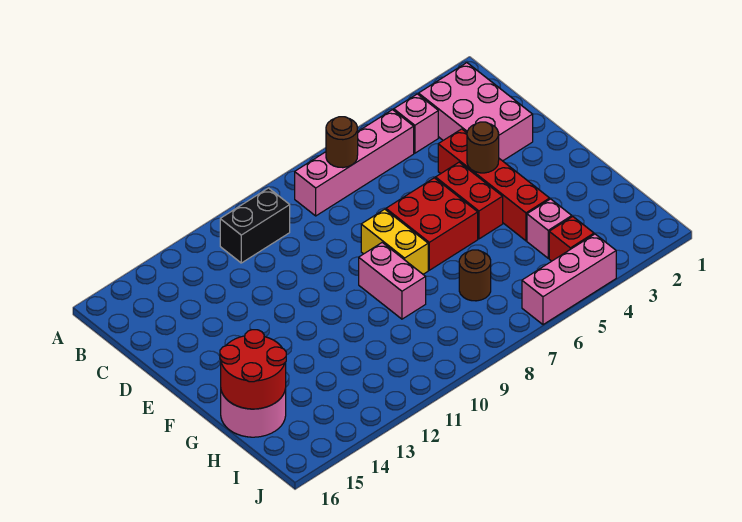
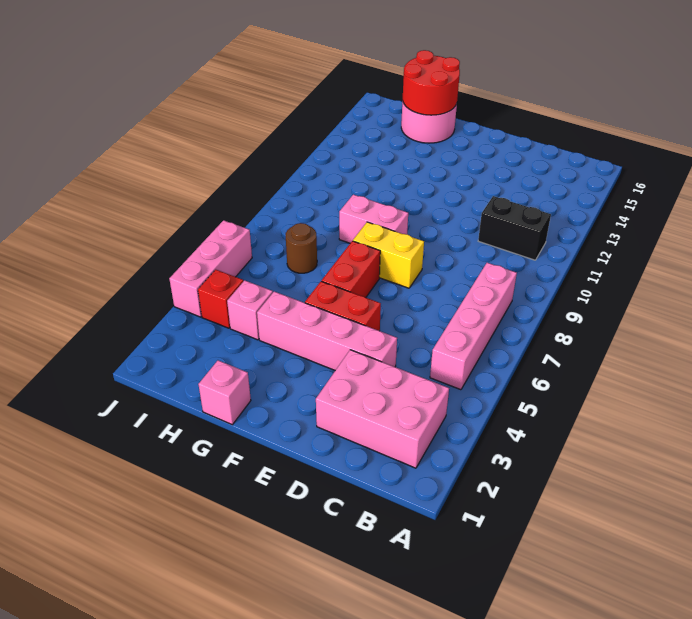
pink 1x1 brick [394,94,438,153] -> pink 1x1 brick moved to [198,360,251,425]
brown 1x1 round brick [326,117,358,168] -> none
black 1x2 brick [220,188,290,263] -> black 1x2 brick turned to [478,196,551,260]
red 1x4 brick [438,129,550,241] -> pink 1x4 brick [257,292,397,370]
brown 1x1 round brick [467,122,499,173] -> none
red 2x2 brick [386,178,478,270] -> red 1x2 brick [322,241,380,298]

